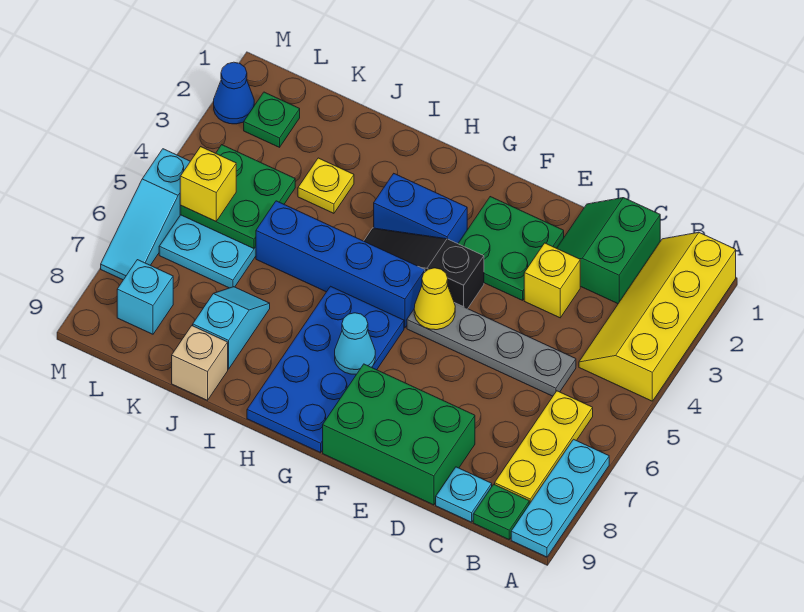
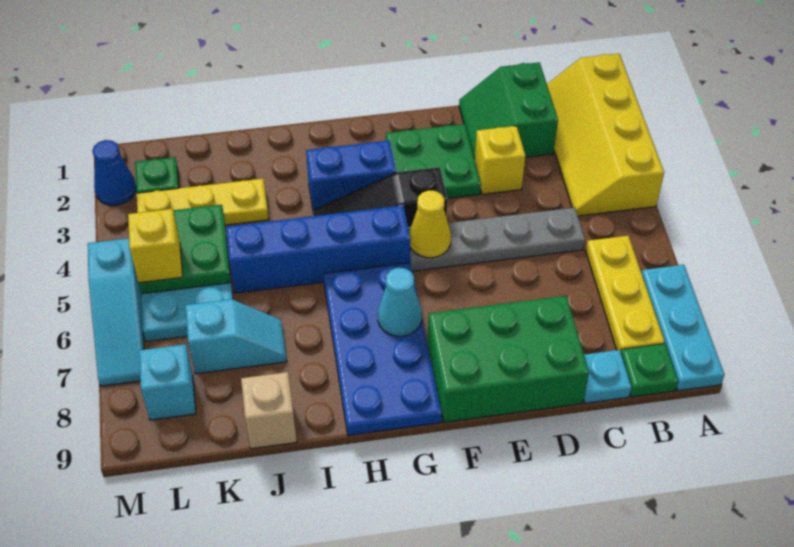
yellow 1x1 plate [298,158,354,213] -> yellow 1x3 plate [137,179,269,225]
cyan 1x2 slope [193,287,270,369] -> cyan 1x2 slope turned to [185,299,287,374]

